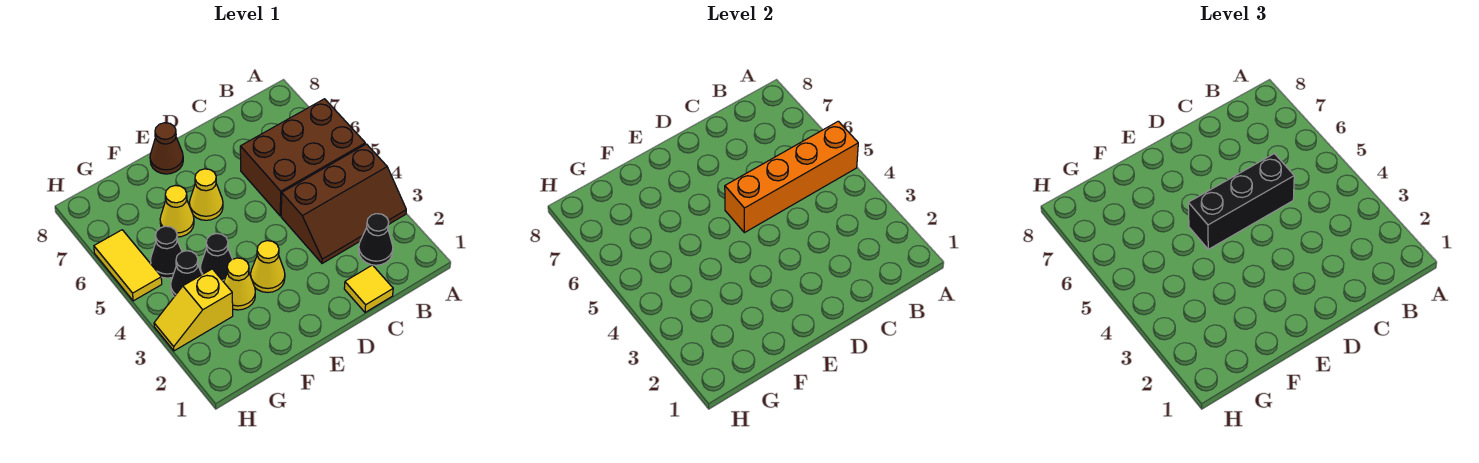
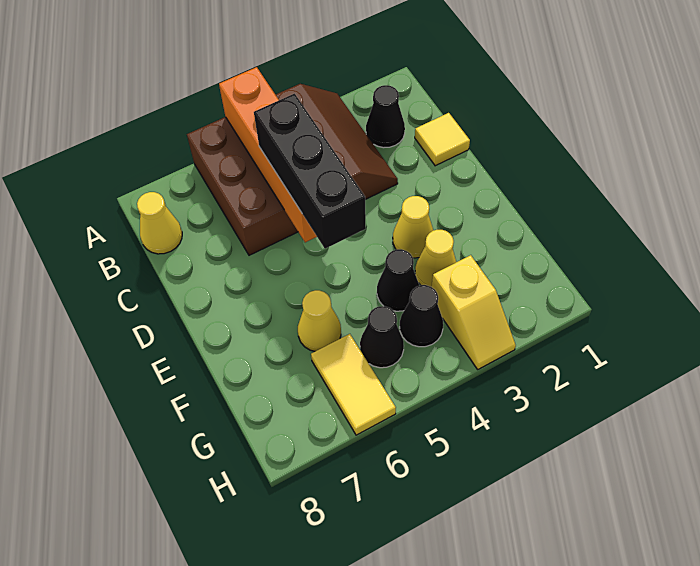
yellow 1x1 cone [189,169,223,220] -> yellow 1x1 cone moved to [137,192,182,254]
brown 1x1 cone [150,123,183,174] -> none
yellow 1x2 tile [94,230,162,301] -> yellow 1x2 tile turned to [311,334,396,435]

